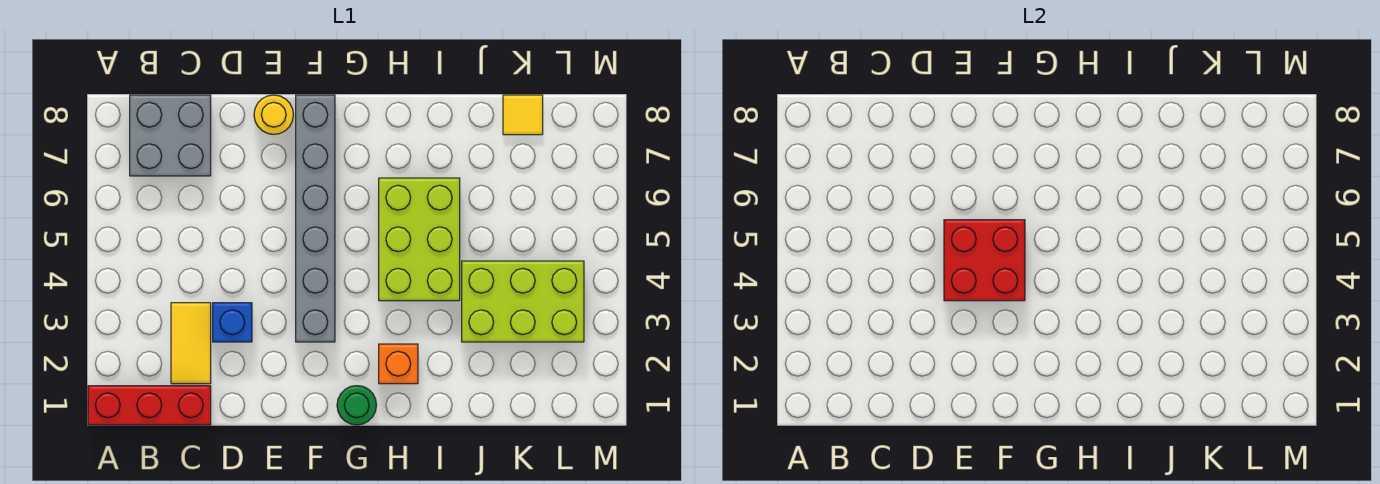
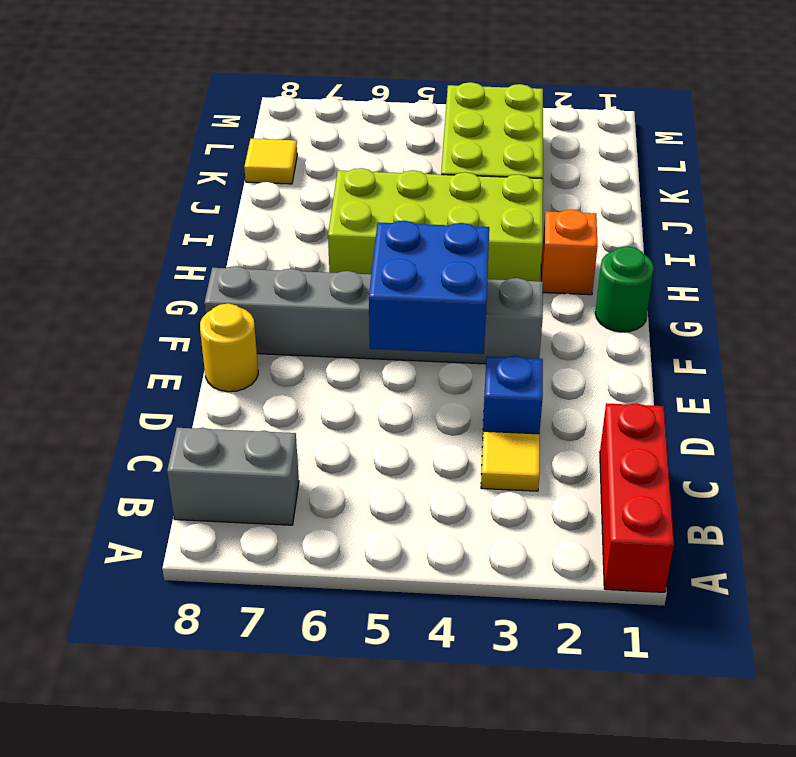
grey 2x2 brick [130,95,211,176] -> grey 1x2 brick [167,428,299,525]
yellow 1x2 tile [171,303,211,384] -> yellow 1x1 tile [481,431,540,491]
red 2x2 brick [944,220,1025,301] -> blue 2x2 brick [369,221,489,354]
lime 2x3 brick [379,178,460,301] -> lime 2x4 brick [328,168,543,281]

